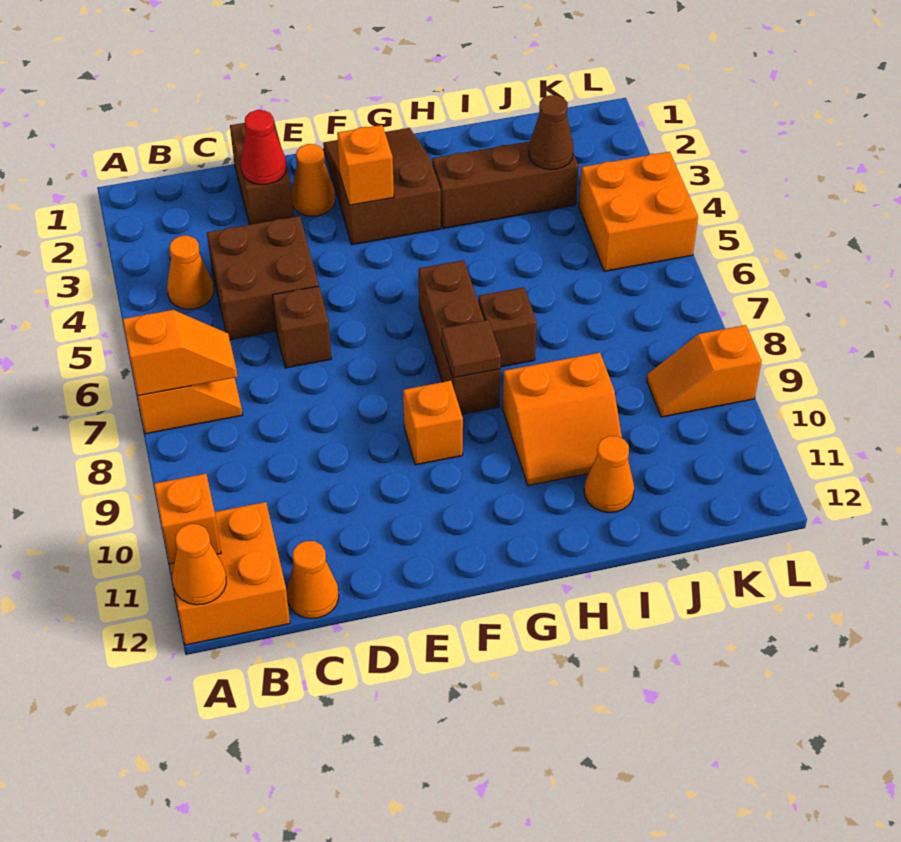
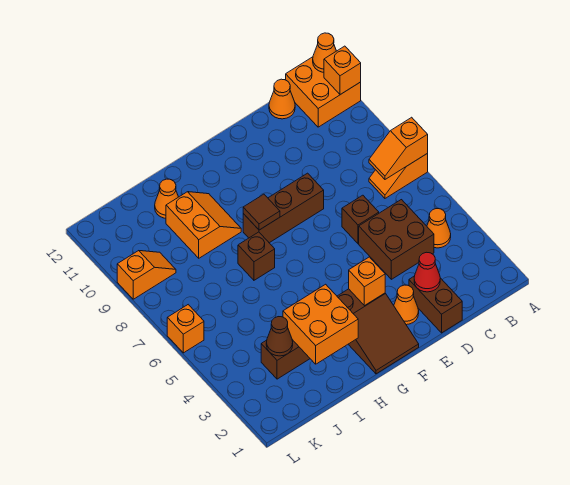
orange 1x1 brick [403,381,463,465] -> orange 1x1 brick moved to [167,305,204,353]
brown 1x3 brick [418,260,501,414] -> brown 1x3 brick turned to [243,173,324,243]
orange 2x2 slope [502,353,622,486] -> orange 2x2 slope turned to [166,192,241,258]
orange 2x2 brick [579,152,698,272] -> orange 2x2 brick moved to [283,284,358,364]

